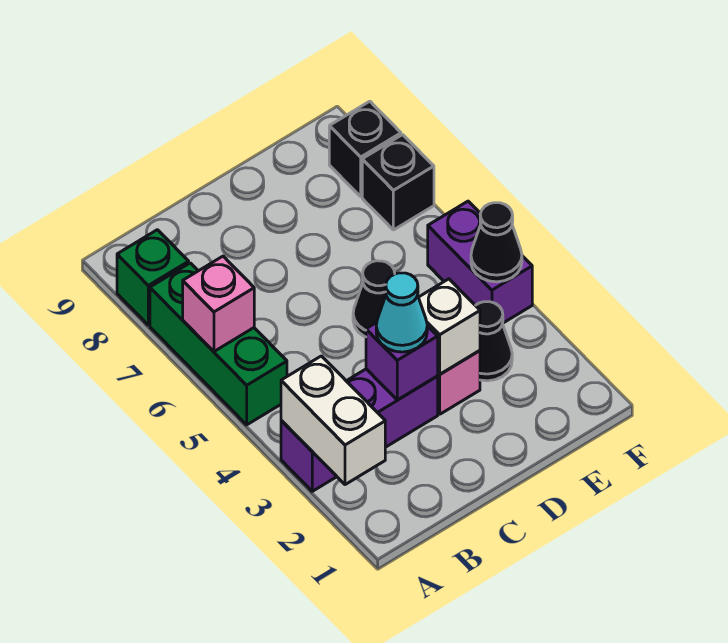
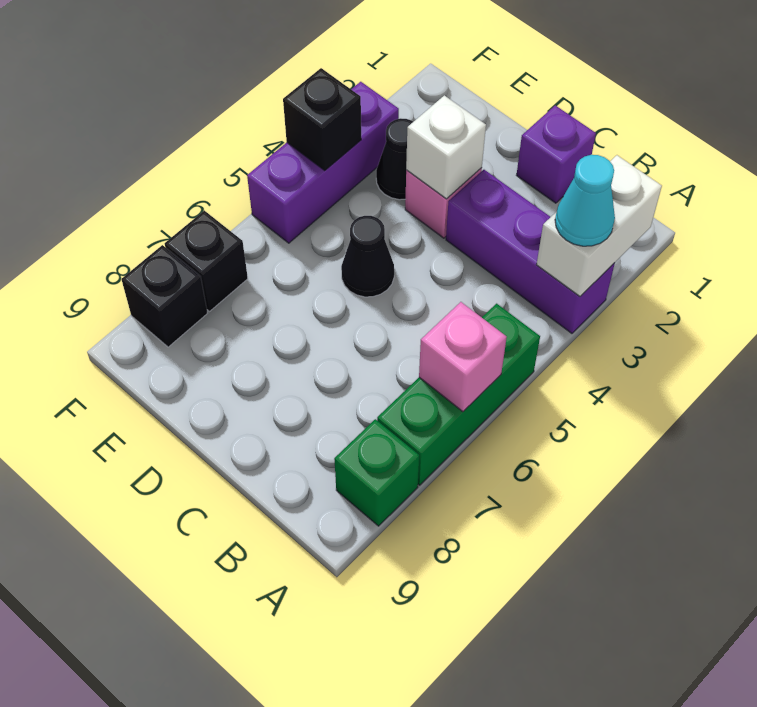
purple 1x1 brick [366,323,438,400] -> purple 1x1 brick moved to [517,105,596,203]
cyan 1x1 cone [376,273,427,352] -> cyan 1x1 cone moved to [555,155,615,246]
purple 1x2 brick [428,201,532,323] -> purple 1x3 brick [247,82,399,243]
black 1x1 cone [471,203,522,282] -> black 1x1 brick [283,68,361,170]

